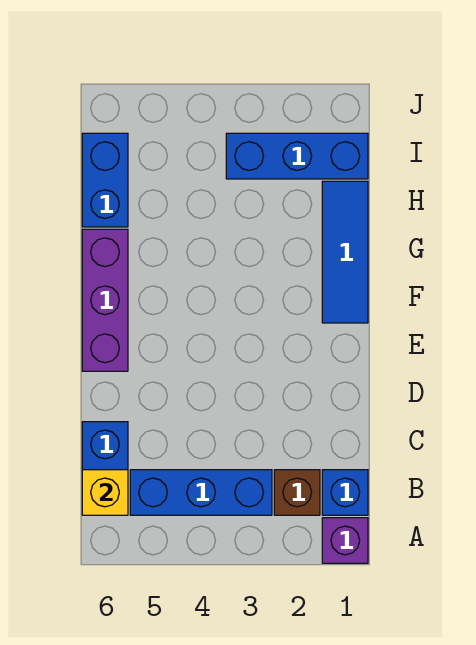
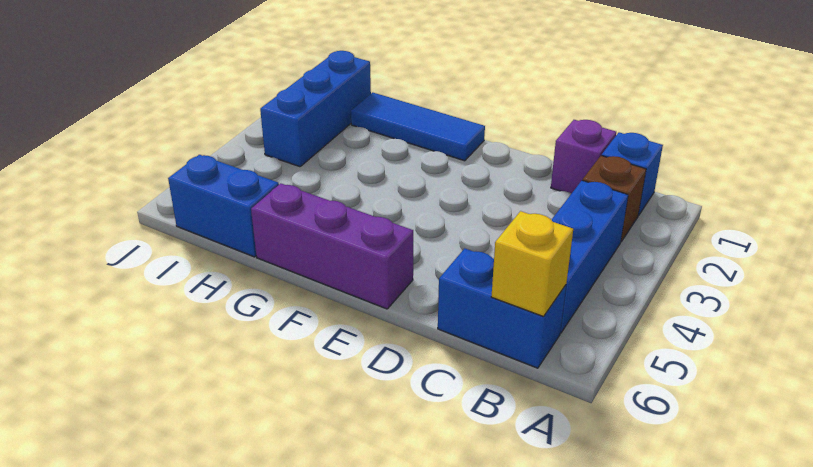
purple 1x1 brick [322,518,368,563] -> purple 1x1 brick moved to [551,120,616,194]

